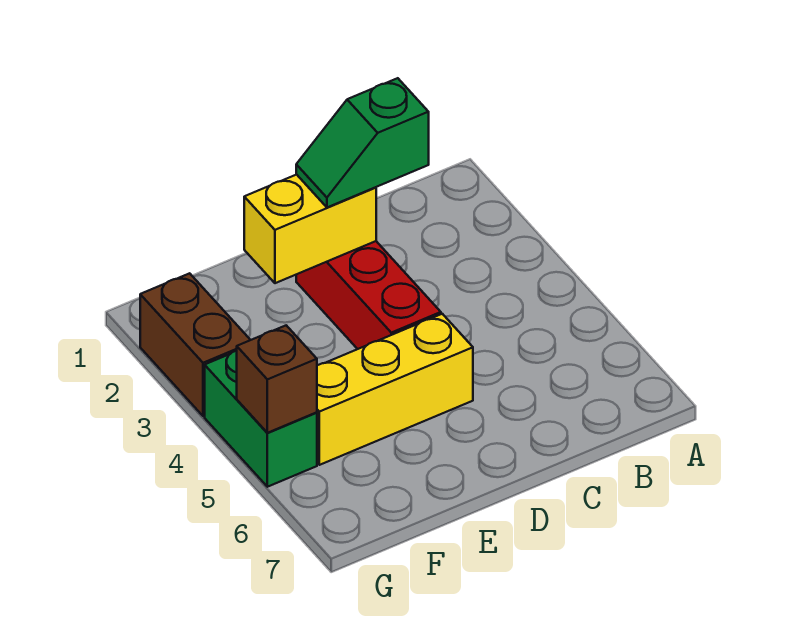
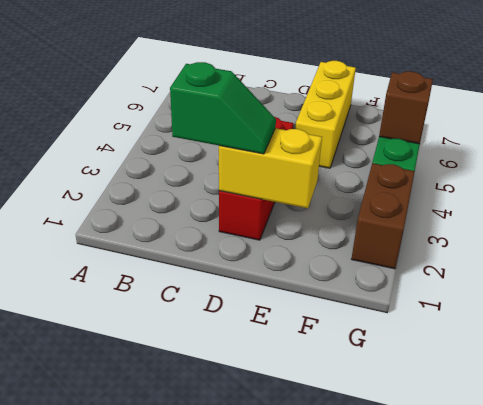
yellow 1x3 brick [317,314,473,465] -> yellow 1x3 brick turned to [295,61,356,168]

